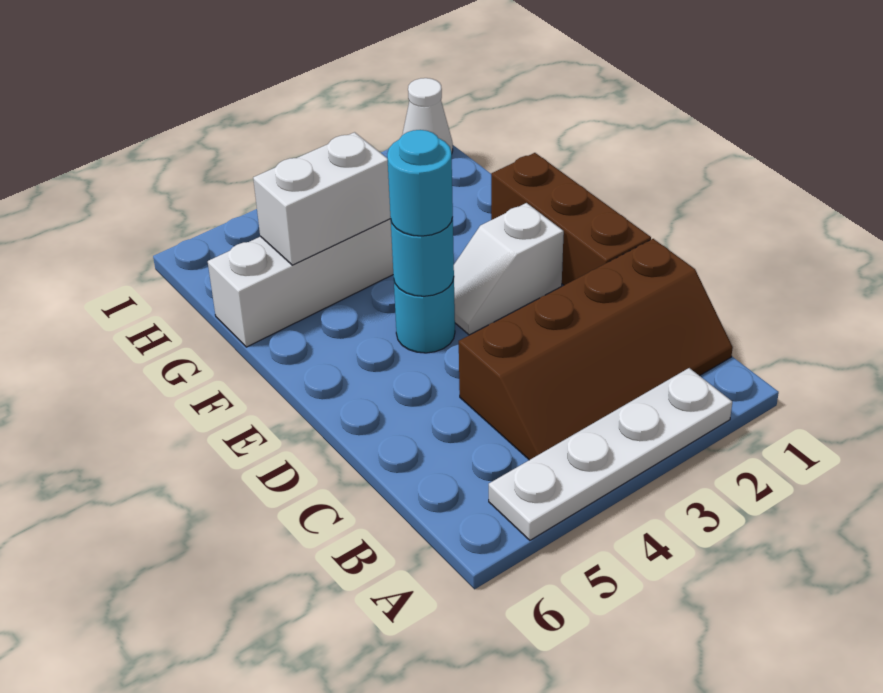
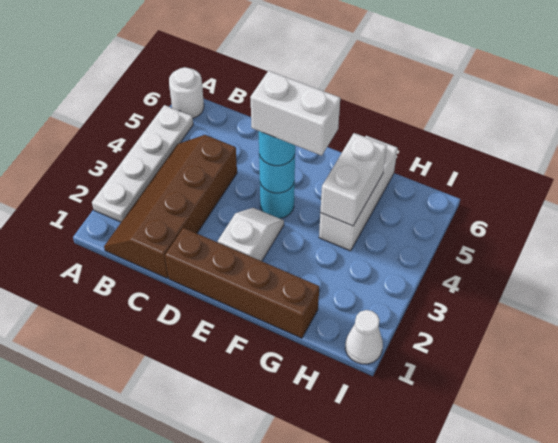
none -> white 1x1 round brick [169,67,204,118]
brown 1x3 brick [491,153,651,285] -> brown 1x4 brick [165,228,319,338]
none -> white 1x2 brick [250,71,340,156]

